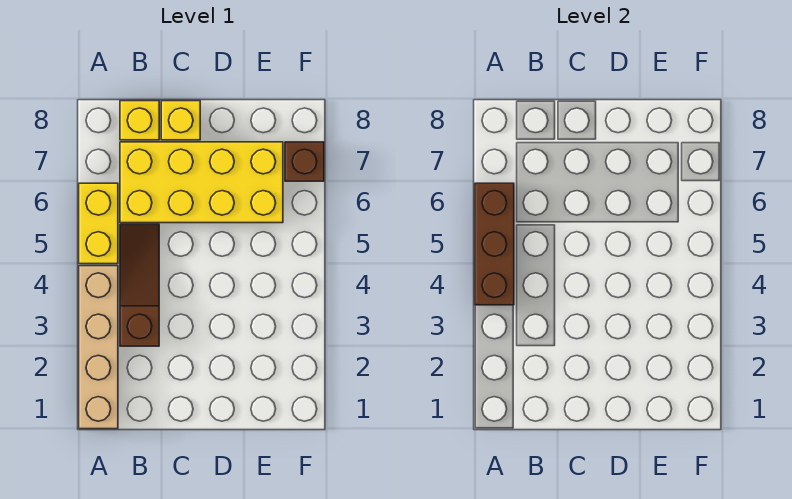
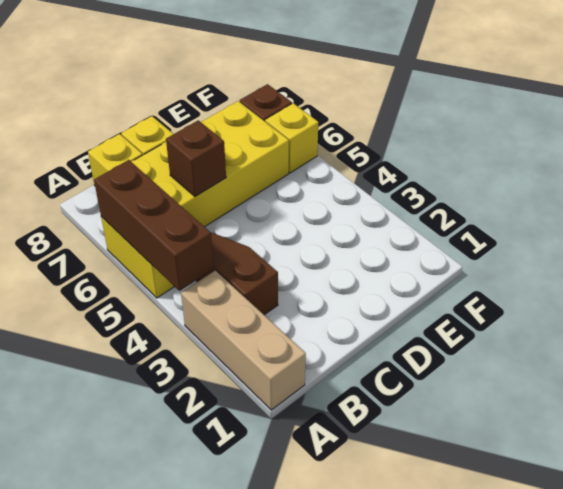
tan 1x4 brick [79,266,118,429] -> tan 1x3 brick [181,271,306,410]
none -> brown 1x1 brick [166,120,226,197]
none -> yellow 1x1 brick [265,103,318,173]

